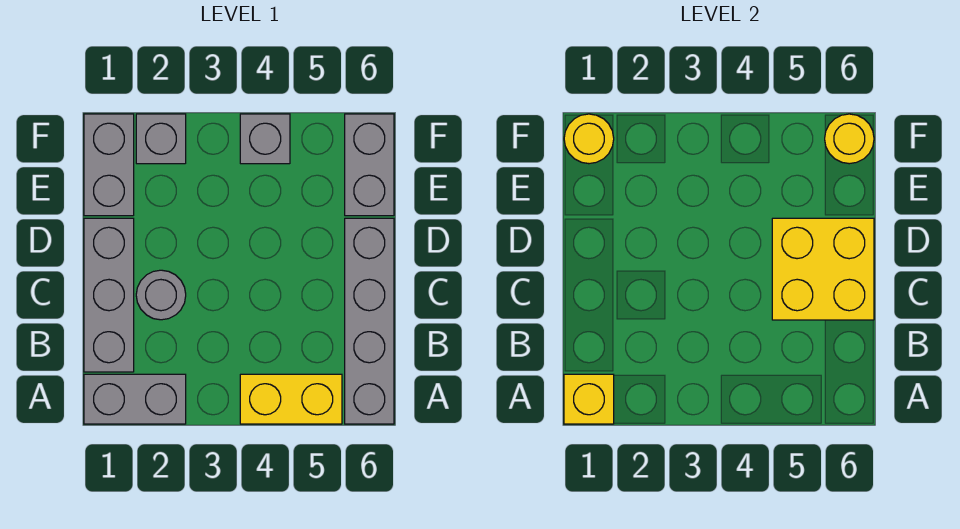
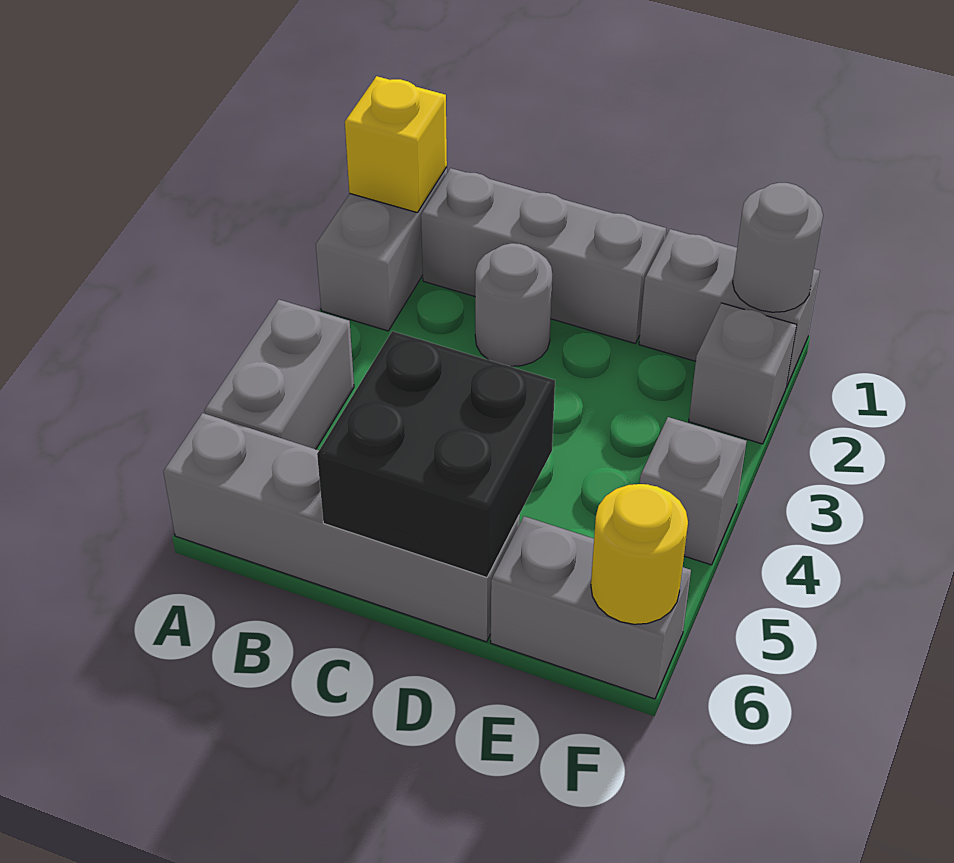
yellow 1x2 brick [240,374,342,424] -> grey 1x2 brick [204,300,354,449]
yellow 2x2 brick [772,218,874,320] -> black 2x2 brick [317,331,555,577]
yellow 1x1 round brick [564,114,614,164] -> grey 1x1 round brick [733,183,823,312]

